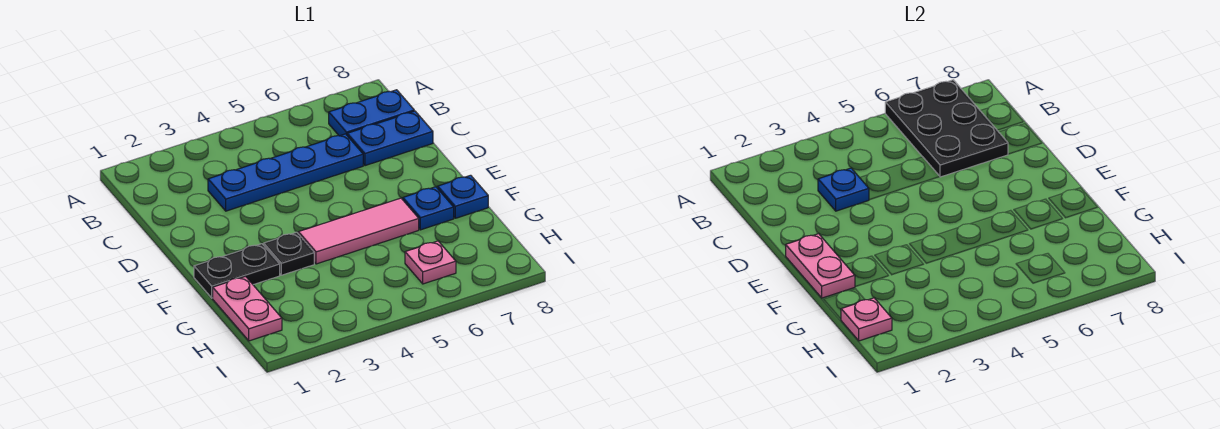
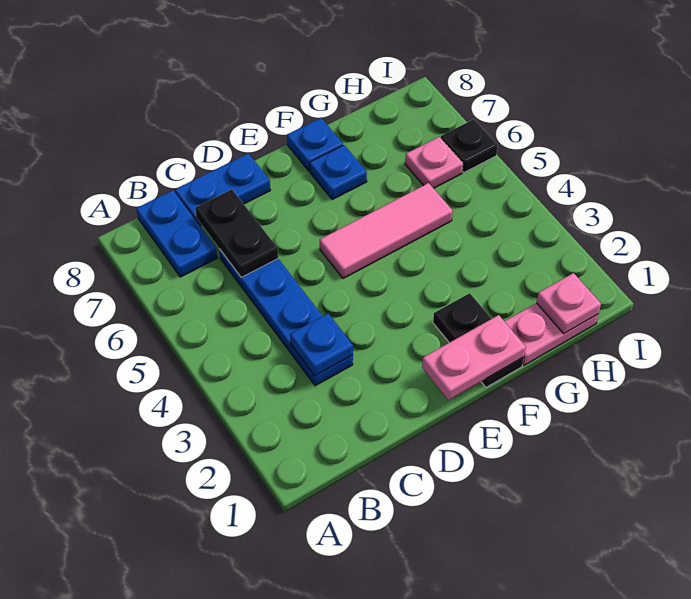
black 2x3 plate [885,80,1008,177] -> black 1x2 plate [195,190,278,277]
blue 1x2 plate [347,111,433,166] -> blue 1x2 plate turned to [175,153,270,226]
black 1x1 plate [264,232,314,275] -> black 1x1 plate moved to [441,119,498,172]
pink 1x3 tile [298,198,419,264] -> pink 1x3 tile turned to [320,183,453,278]

